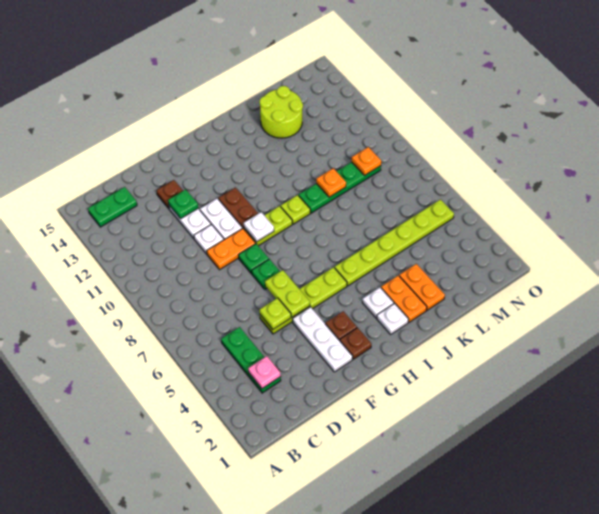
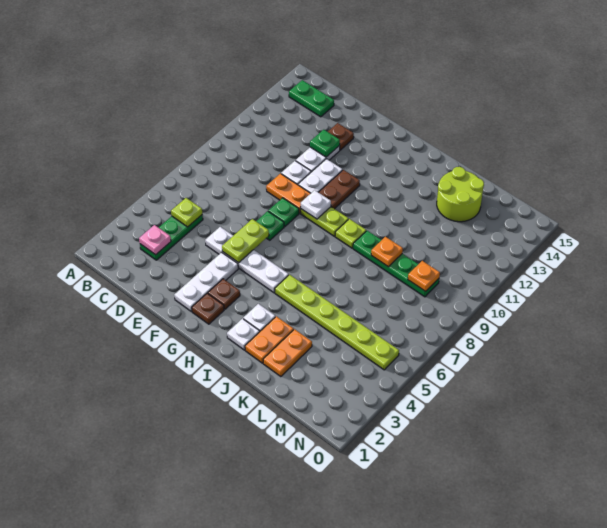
lime 1x4 plate [260,267,347,334] -> white 1x4 plate [205,227,289,293]
lime 1x1 plate [260,298,291,329] -> lime 1x1 plate moved to [171,198,202,227]

